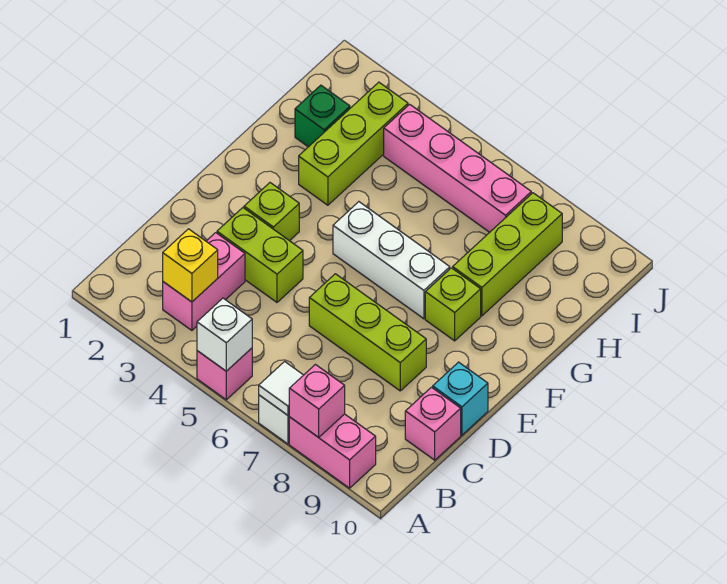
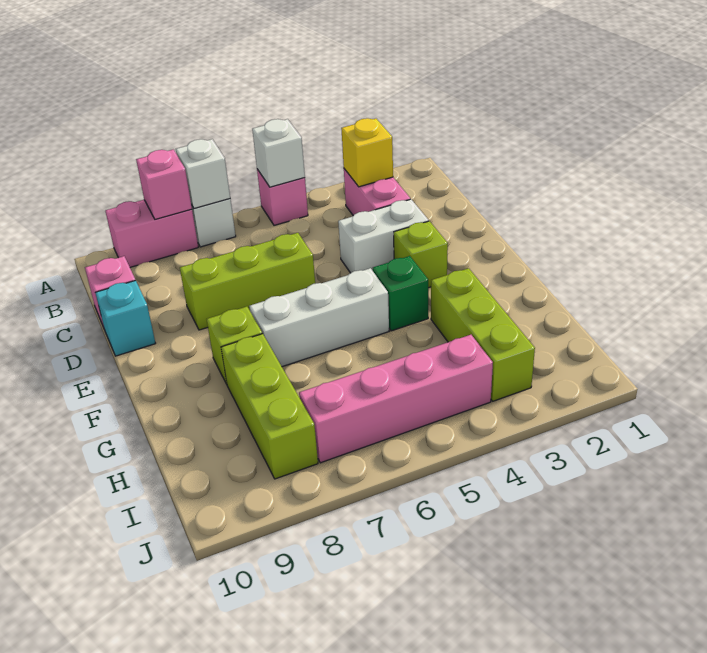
white 1x1 tile [259,362,303,415] -> white 1x1 brick [176,139,230,208]
lime 1x2 brick [217,208,303,302] -> white 1x2 brick [338,199,429,273]
green 1x1 brick [295,85,350,147] -> green 1x1 brick moved to [373,256,428,331]

